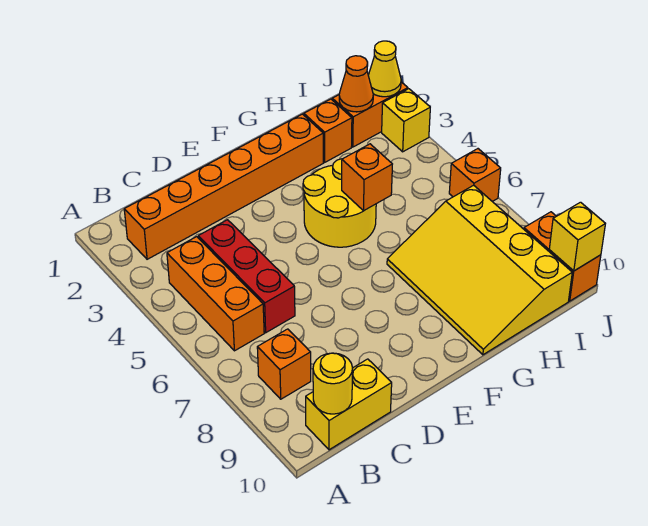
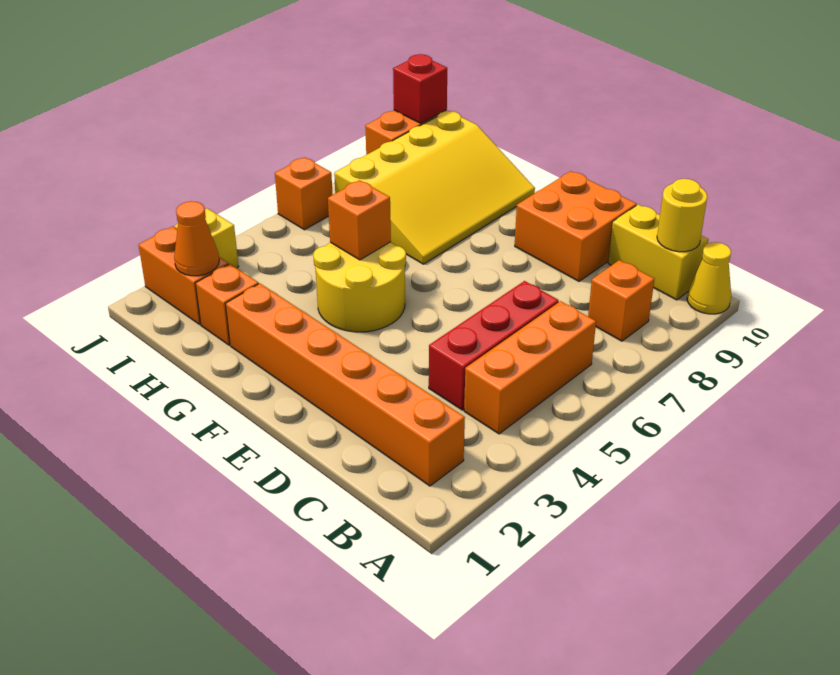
none -> orange 2x2 brick [515,171,636,281]
yellow 1x1 cone [368,41,401,97] -> yellow 1x1 cone moved to [687,242,731,314]
yellow 1x1 brick [549,202,605,271] -> red 1x1 brick [393,54,447,123]

